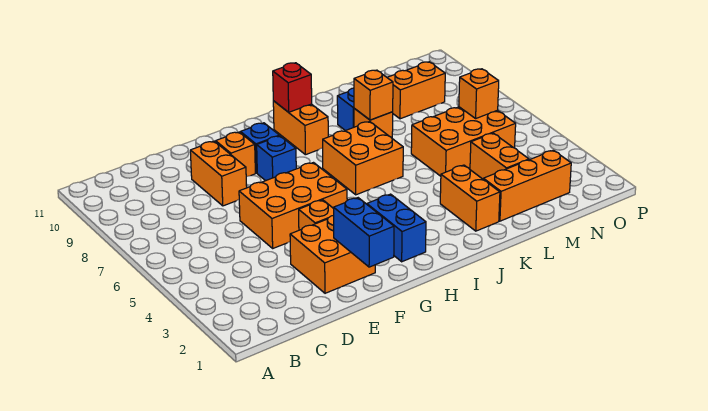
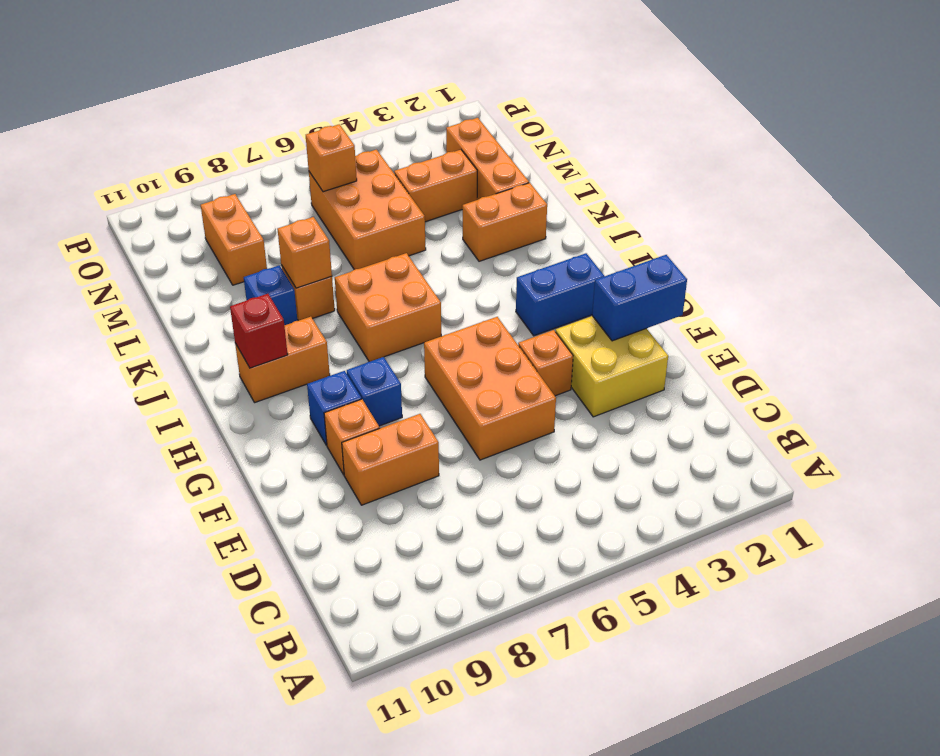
orange 2x2 brick [290,215,375,293] -> yellow 2x2 brick [556,316,668,417]

